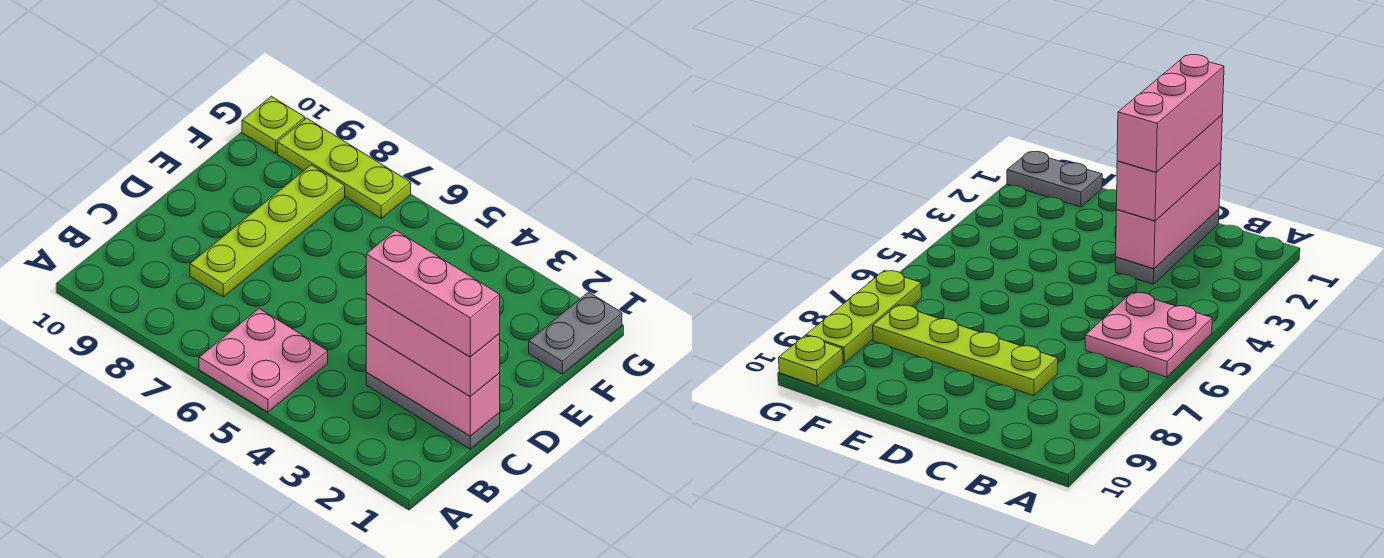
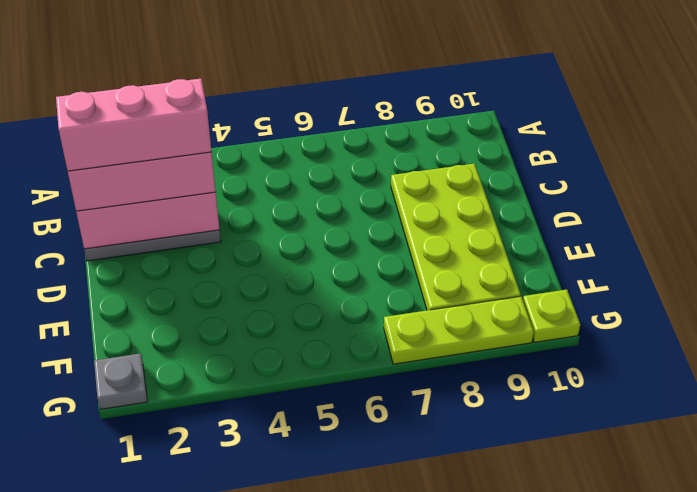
pink 2x2 plate [199,309,328,412] -> none
lime 1x4 plate [190,165,345,297] -> lime 2x4 plate [391,164,521,310]
grey 1x2 plate [529,292,622,374] -> grey 1x1 plate [94,353,147,410]

